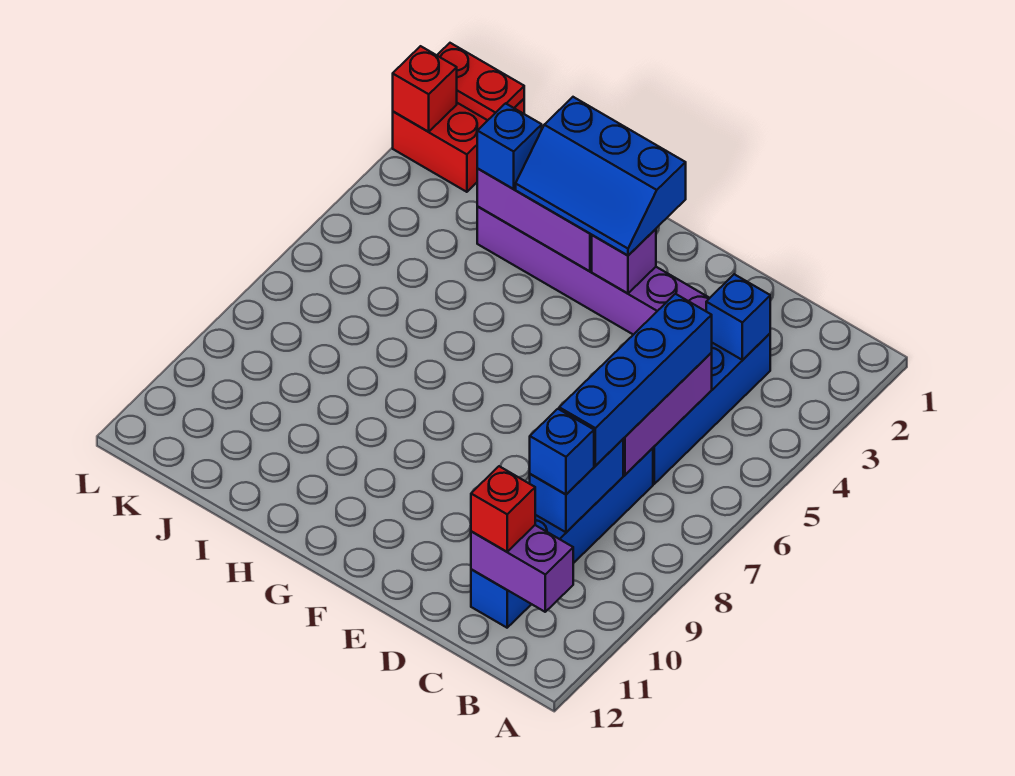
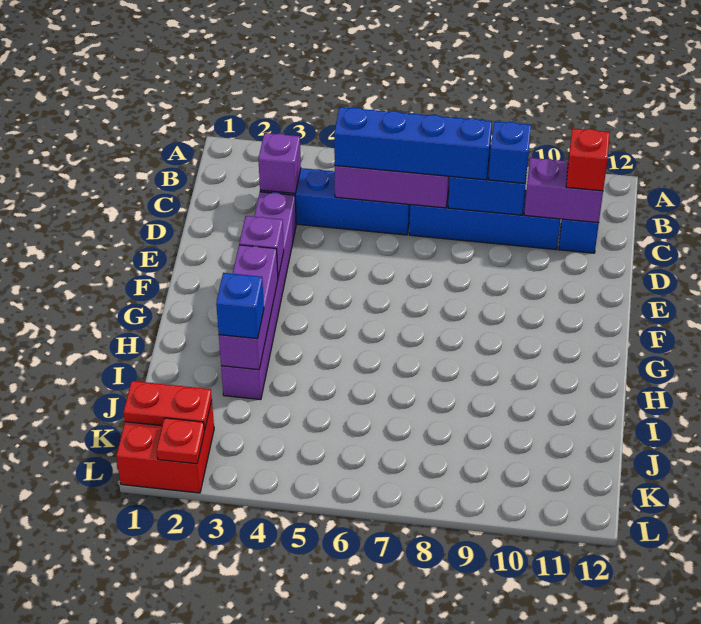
purple 1x2 brick [471,525,573,612] -> purple 1x2 brick turned to [524,158,603,223]
blue 1x1 brick [706,274,770,360] -> purple 1x1 brick [258,133,301,193]
blue 2x3 slope [516,97,686,256] -> none
red 1x2 plate [437,43,524,120] -> red 1x2 plate turned to [124,381,212,430]
red 1x1 brick [393,46,457,132] -> red 1x1 plate [157,418,204,464]

